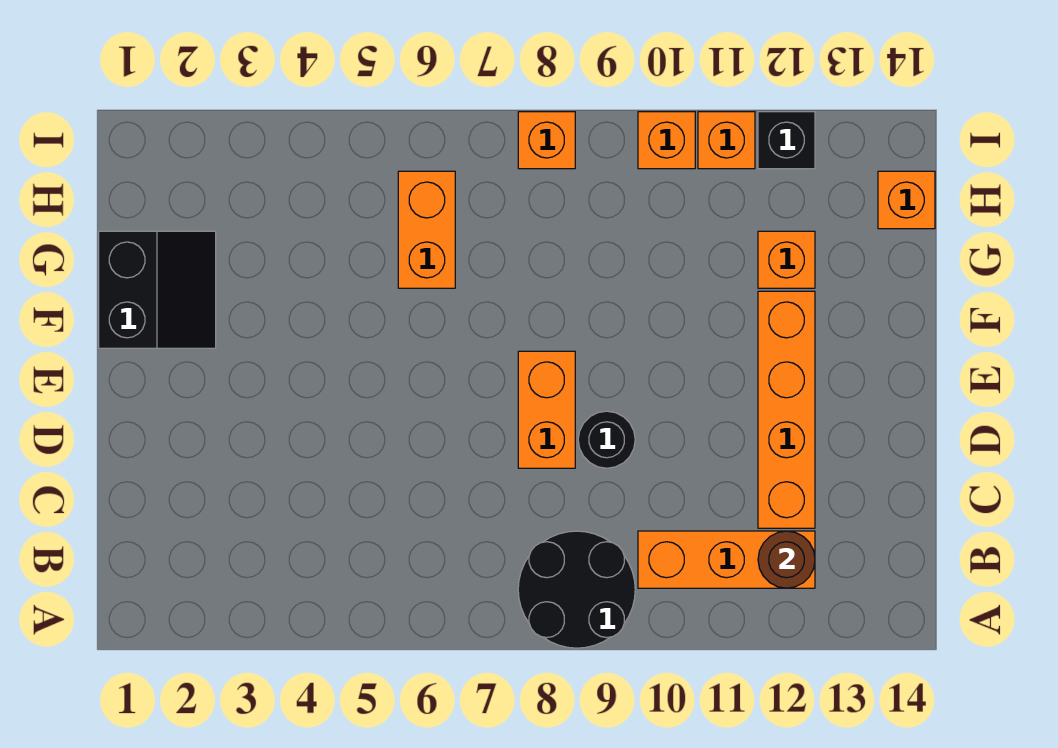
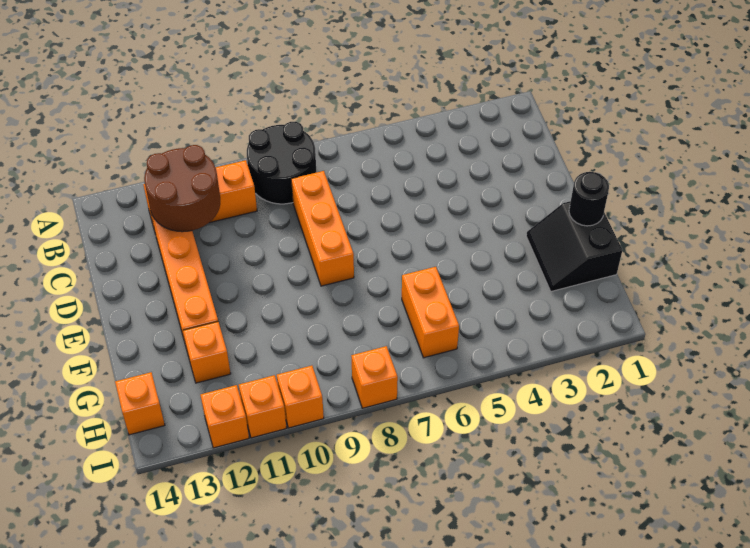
brown 1x1 round brick [758,531,815,588] -> brown 2x2 round brick [144,145,220,232]
orange 1x2 brick [518,351,575,468] -> orange 1x3 brick [291,171,354,286]
black 1x1 round brick [578,411,635,468] -> black 1x1 round brick moved to [569,172,609,226]
black 1x1 brick [758,112,815,169] -> orange 1x1 brick [201,385,249,448]

